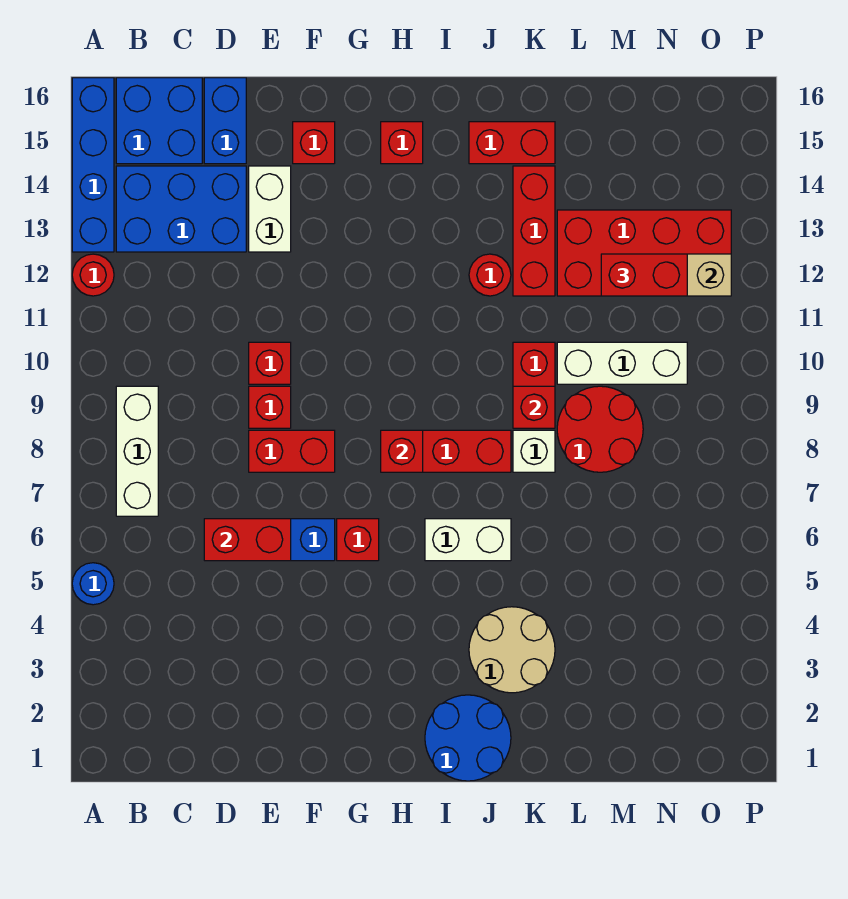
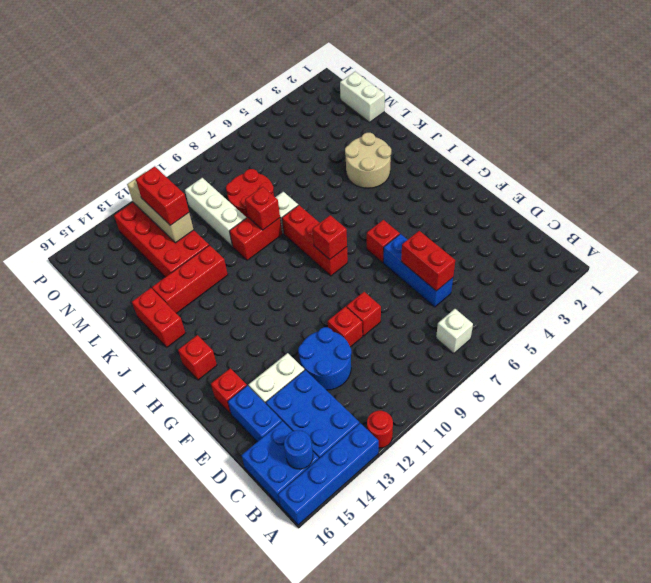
blue 1x1 round brick [72,563,114,605] -> blue 1x1 round brick moved to [284,430,313,469]
white 1x3 brick [116,386,158,516] -> white 1x1 brick [436,309,473,353]
blue 1x2 brick [204,78,246,164] -> blue 1x2 brick turned to [228,385,282,442]
red 1x2 brick [249,430,335,472] -> none
blue 2x2 round brick [425,695,511,781] -> blue 2x2 round brick moved to [298,327,351,390]
white 1x2 brick [425,519,511,561] -> white 1x2 brick moved to [340,72,385,122]
red 1x1 round brick [469,254,511,296] -> none

